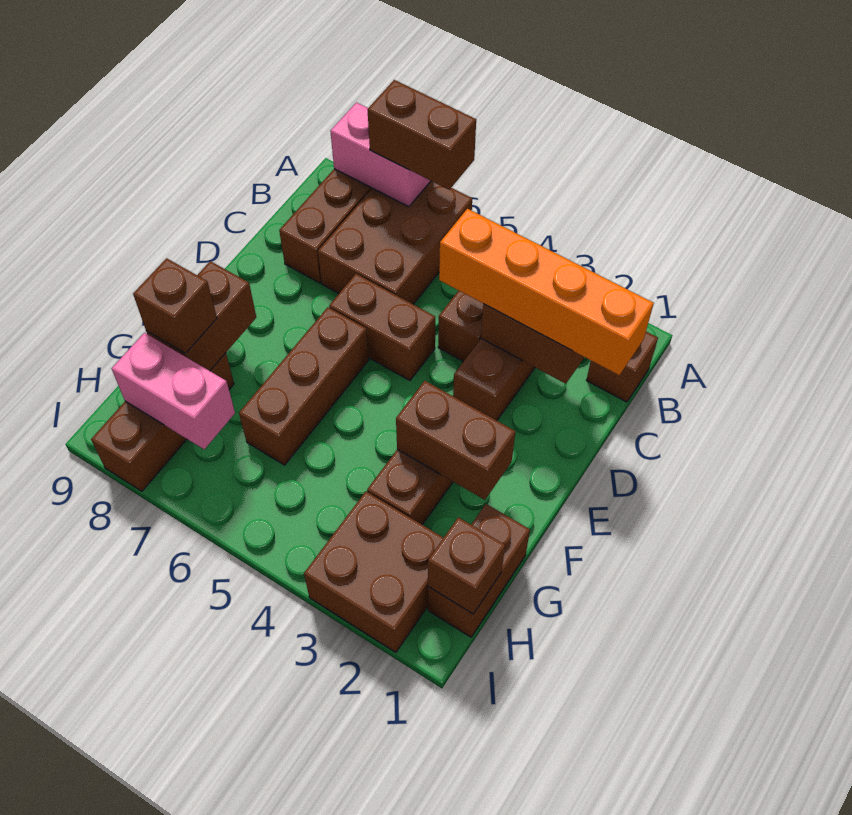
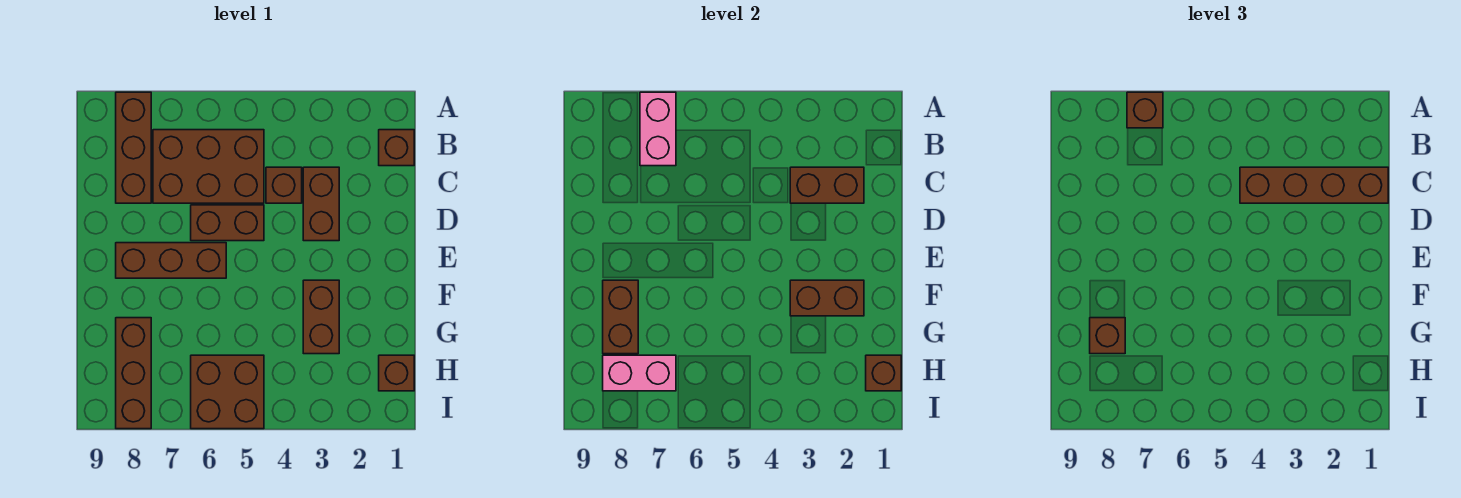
brown 2x3 brick [318,181,472,304] -> brown 2x3 brick turned to [153,130,264,203]
brown 1x2 brick [367,80,476,190] -> brown 1x1 brick [1127,92,1163,128]
pink 1x2 brick [330,103,430,207] -> pink 1x2 brick turned to [640,92,676,166]
orange 1x4 brick [439,209,654,375] -> brown 1x4 brick [1240,167,1388,203]
brown 1x3 brick [239,307,369,465] -> brown 1x3 brick turned to [116,243,226,278]
brown 1x2 brick [428,504,530,637] -> brown 1x1 brick [379,355,414,391]
brown 2x2 brick [304,492,443,652] -> brown 2x2 brick moved to [191,355,264,429]

